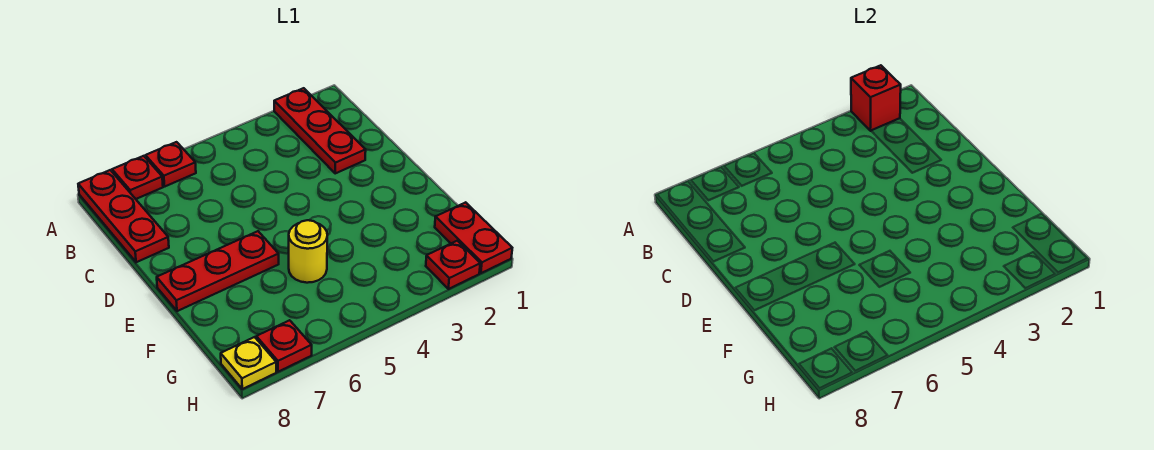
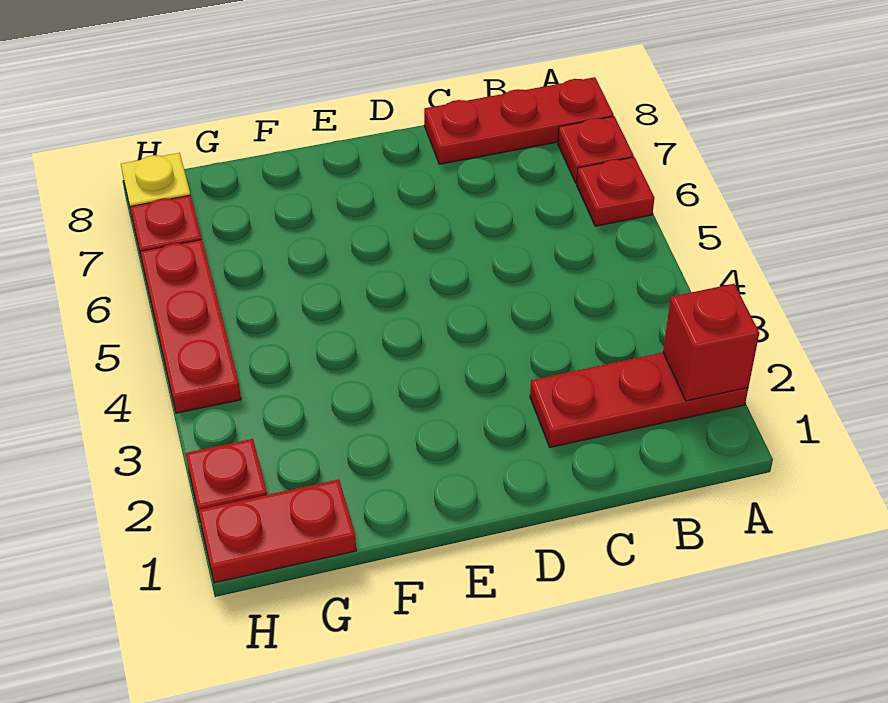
red 1x3 plate [157,231,279,311] -> red 1x3 plate moved to [140,240,241,413]
yellow 1x1 round brick [289,220,327,283] -> none

